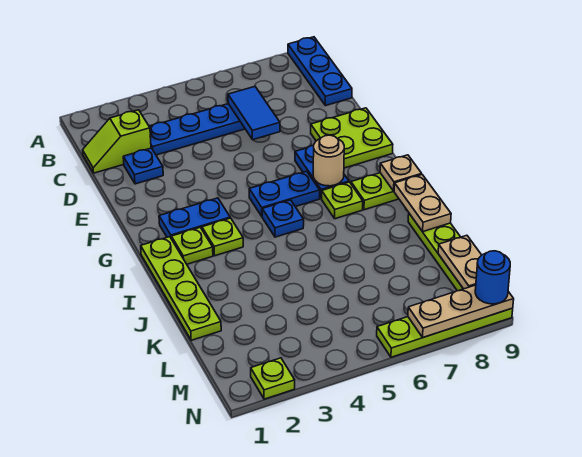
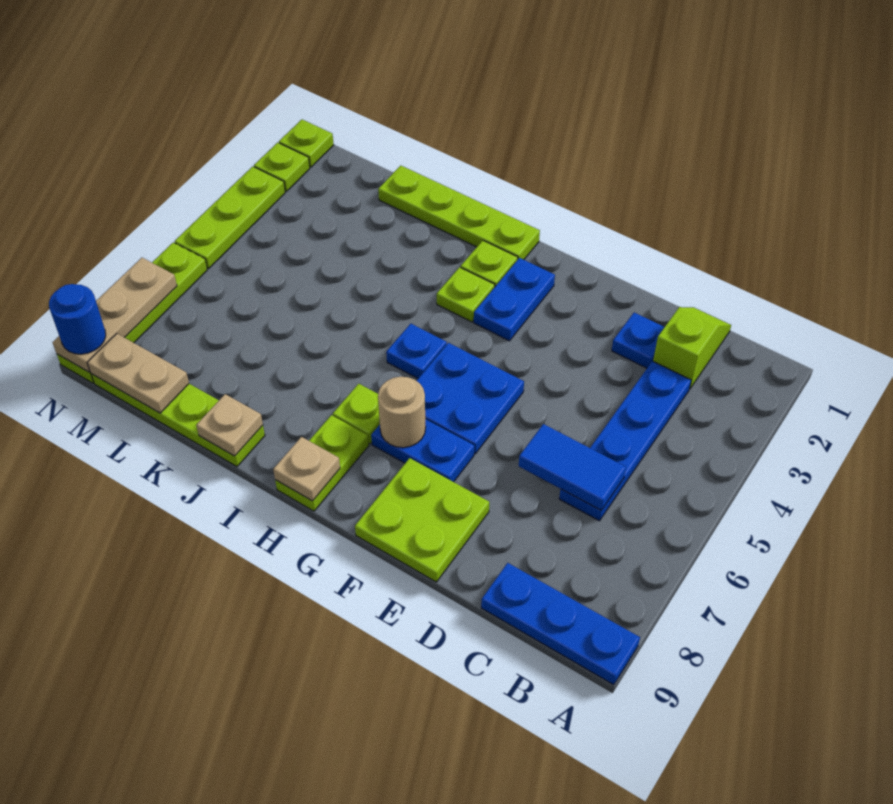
blue 1x2 plate [249,171,320,216] -> blue 2x2 plate [417,343,524,454]
tan 1x2 plate [394,175,451,232] -> tan 1x1 plate [196,394,263,456]
none -> lime 1x1 plate [279,120,334,167]
none -> lime 1x3 plate [175,166,285,269]

